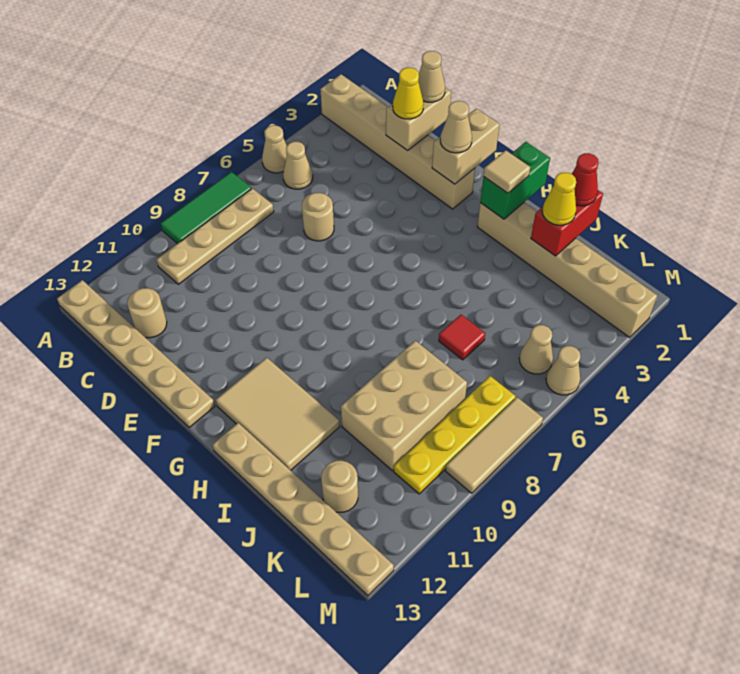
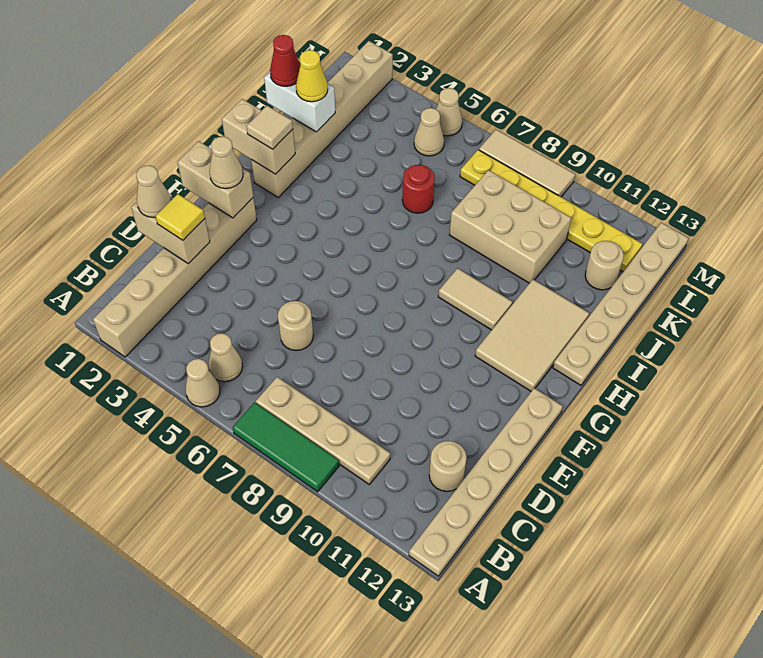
yellow 1x1 cone [393,68,423,119] -> yellow 1x1 tile [155,194,205,240]
green 1x2 brick [480,142,550,219] -> tan 1x2 brick [222,99,295,174]
none -> tan 1x2 tile [438,268,512,330]
red 1x2 brick [531,190,603,256] -> white 1x2 brick [264,72,335,132]
red 1x1 tile [439,315,485,360] -> red 1x1 round brick [402,165,435,213]
yellow 1x4 plate [394,376,516,494] -> yellow 1x6 plate [460,150,642,272]

